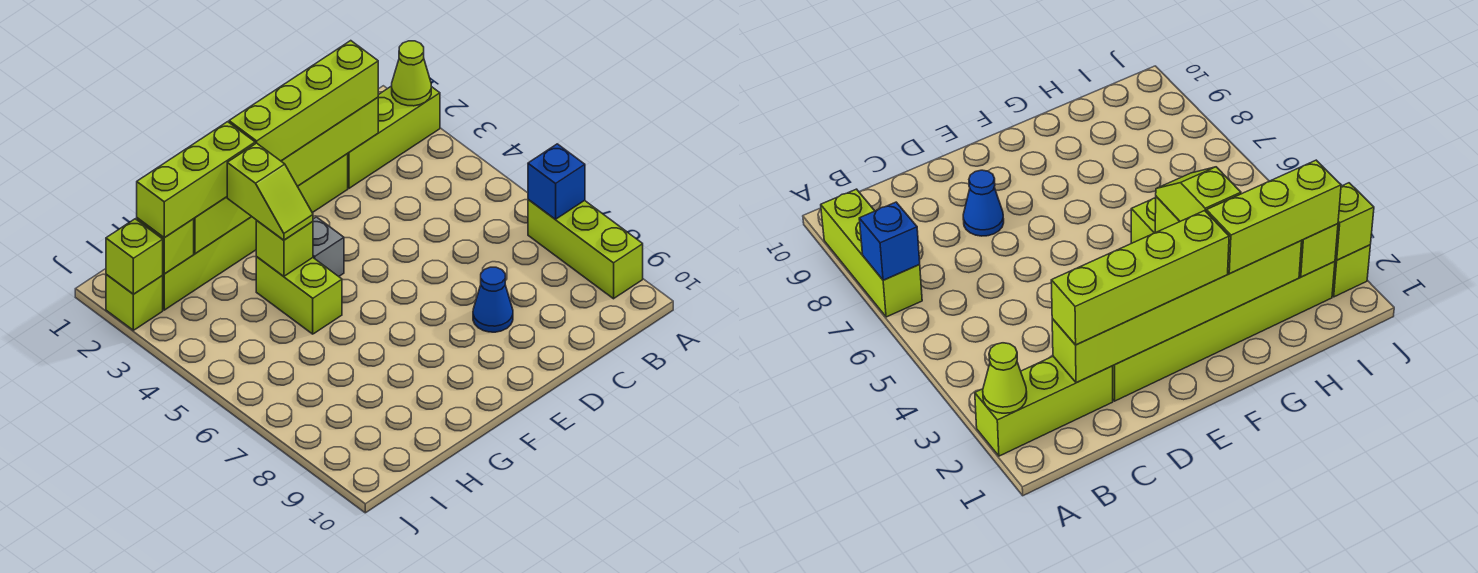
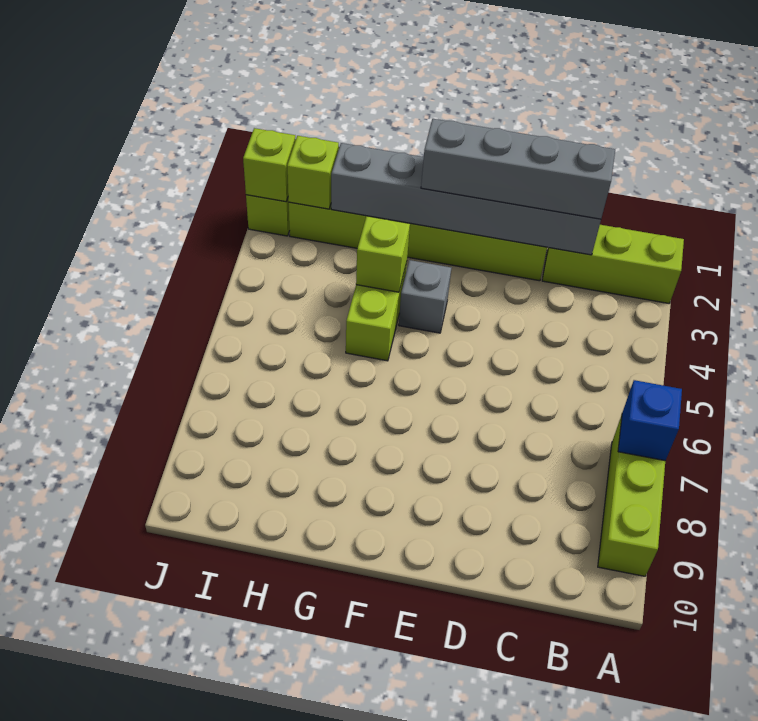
lime 1x1 cone [392,41,431,106] -> none
lime 1x6 brick [194,97,378,254] -> grey 1x6 brick [331,143,601,255]
lime 1x4 brick [229,41,378,161] -> grey 1x4 brick [421,119,615,219]
blue 1x1 cone [473,267,513,332] -> none
lime 1x3 brick [137,122,255,238] -> none
lime 1x2 slope [227,143,313,240] -> none

